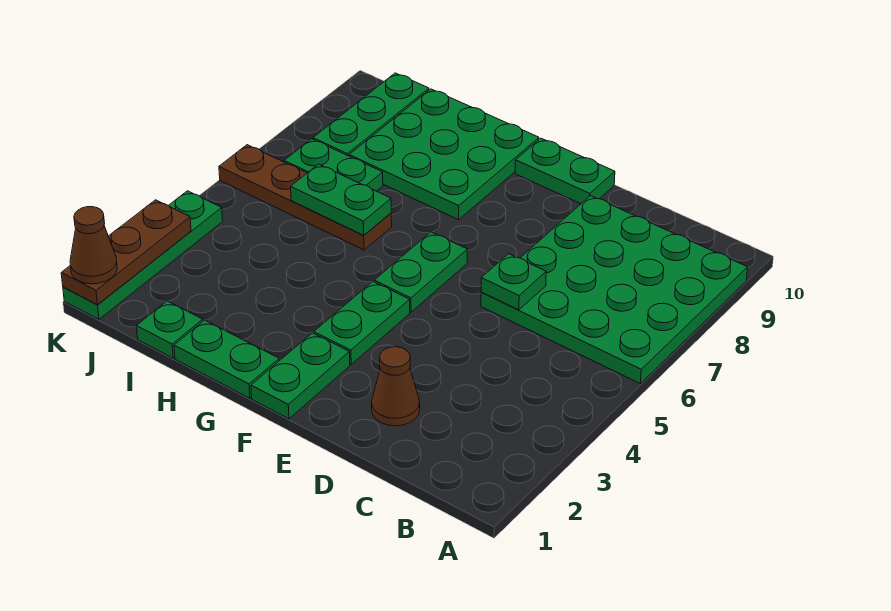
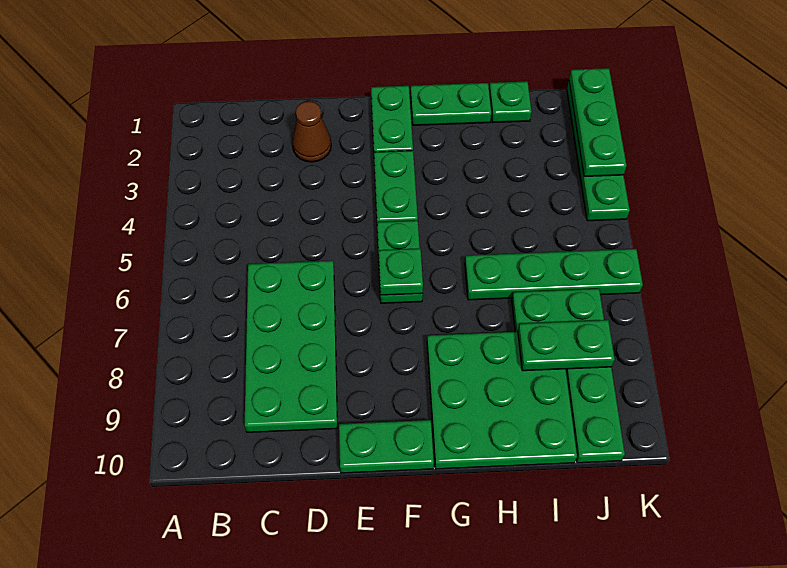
green 4x4 plate [481,196,748,384] -> green 2x4 plate [245,261,338,432]
green 1x1 plate [481,254,546,310] -> green 1x1 plate moved to [379,248,423,295]
brown 1x4 plate [219,145,392,250] -> green 1x4 plate [465,249,643,300]
green 1x2 plate [291,164,391,235] -> green 1x2 plate moved to [518,320,615,371]
brown 1x3 plate [61,200,191,305] -> green 1x3 plate [569,68,627,176]
brown 1x1 cone [70,207,117,284] -> none

